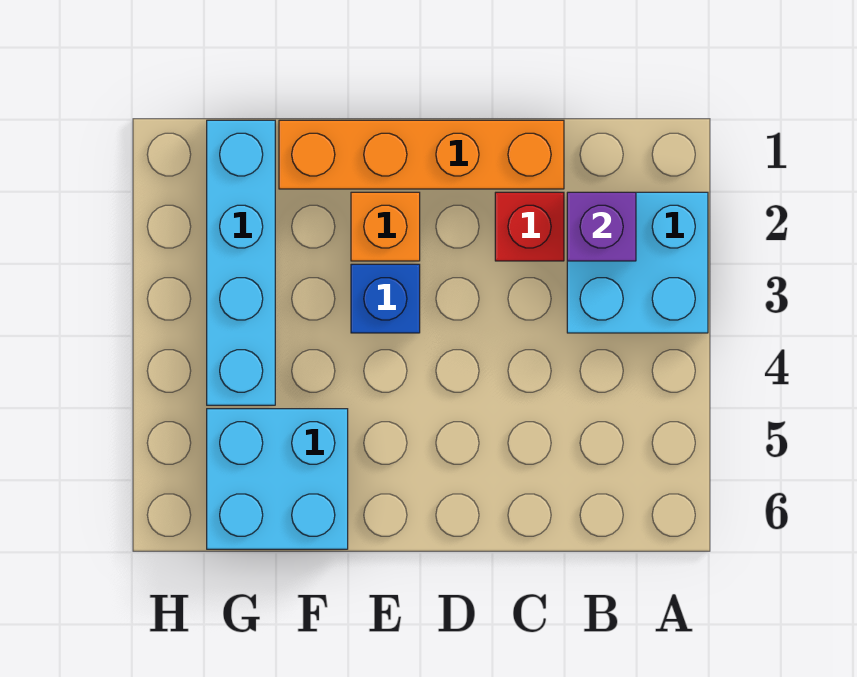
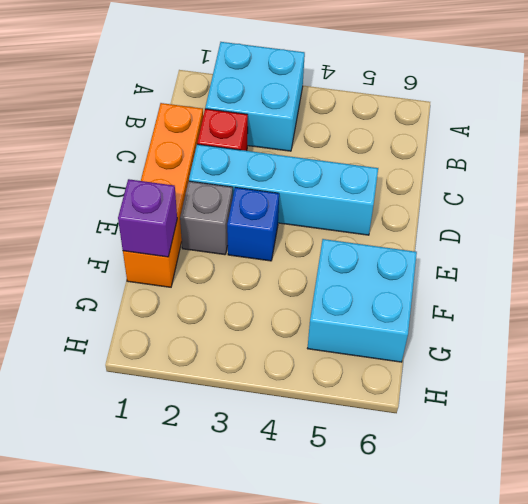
purple 1x1 brick [567,192,636,261] -> purple 1x1 brick moved to [118,179,177,257]
orange 1x1 brick [351,192,420,261] -> grey 1x1 brick [180,181,233,255]
cyan 1x4 brick [207,120,275,405] -> cyan 1x4 brick moved to [189,144,378,235]

